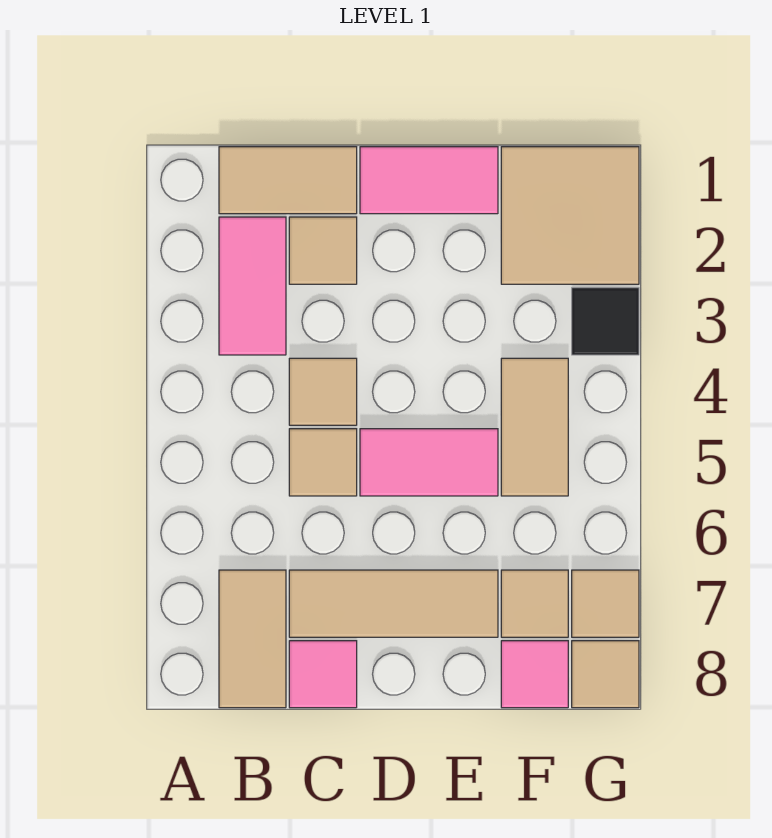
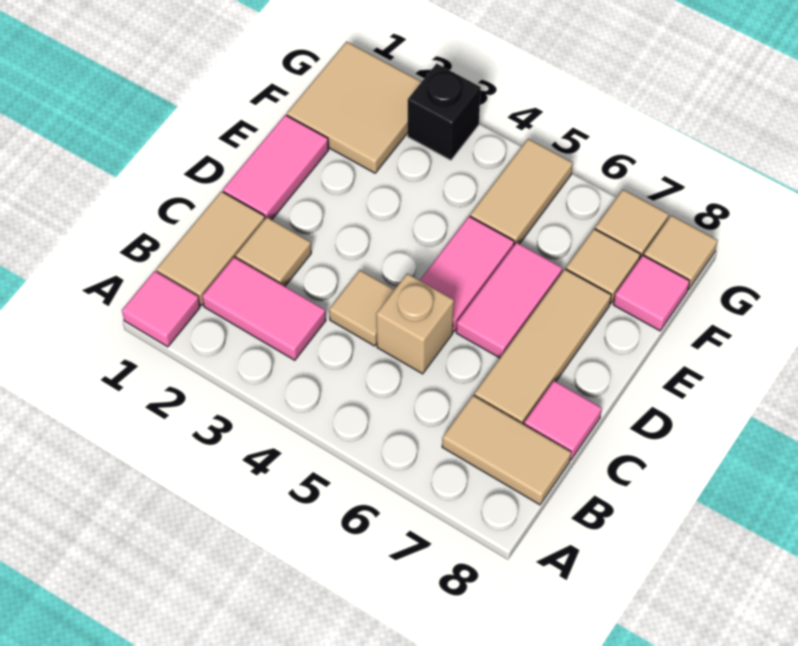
none -> pink 1x1 tile [122,271,200,347]
tan 1x1 tile [289,429,357,496] -> tan 1x1 brick [376,274,454,374]
none -> pink 1x2 tile [456,243,562,358]
tan 1x2 tile [501,358,568,496] -> tan 1x2 tile turned to [470,139,573,245]
black 1x1 tile [572,288,639,355] -> black 1x1 brick [408,64,481,160]

